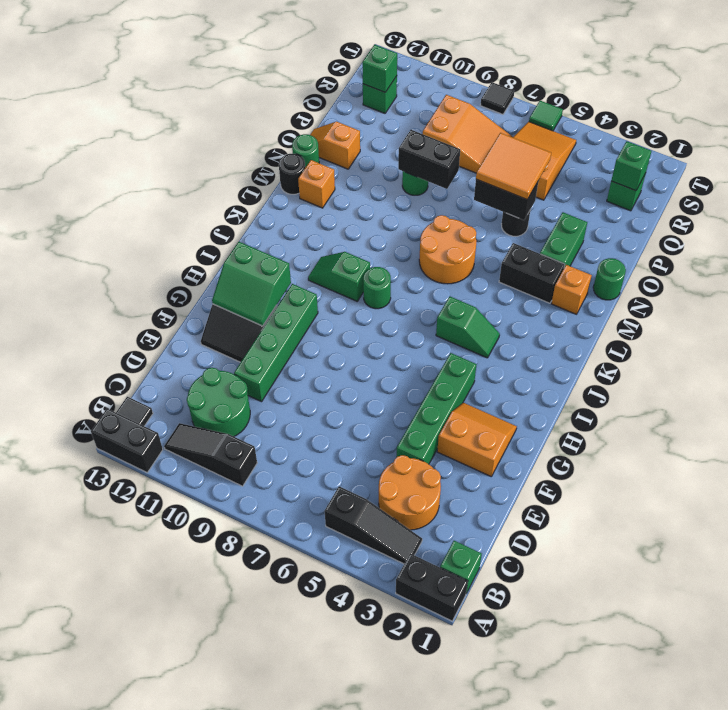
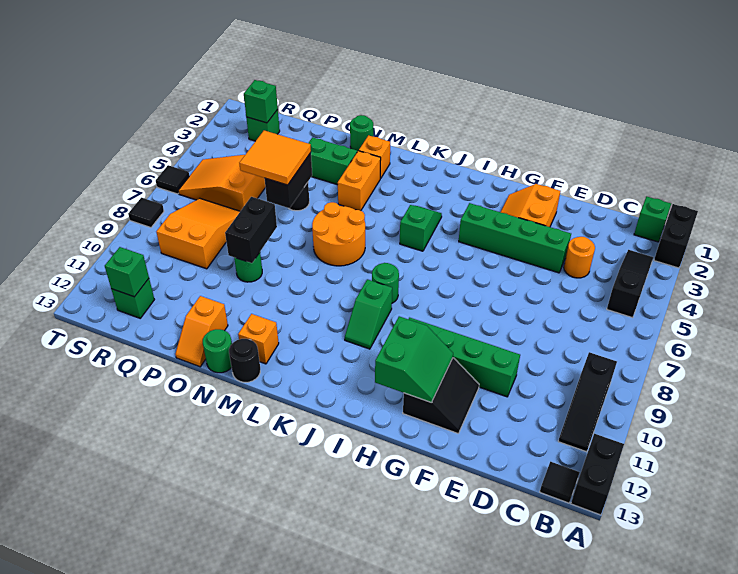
orange 2x2 round brick [379,455,441,530] -> orange 1x1 round brick [564,237,595,278]
green 2x2 round brick [187,368,250,436] -> none
black 1x2 brick [499,243,565,303] -> orange 1x2 brick [338,151,381,210]
green 1x1 tile [529,101,563,131] -> black 1x1 tile [156,165,189,194]

